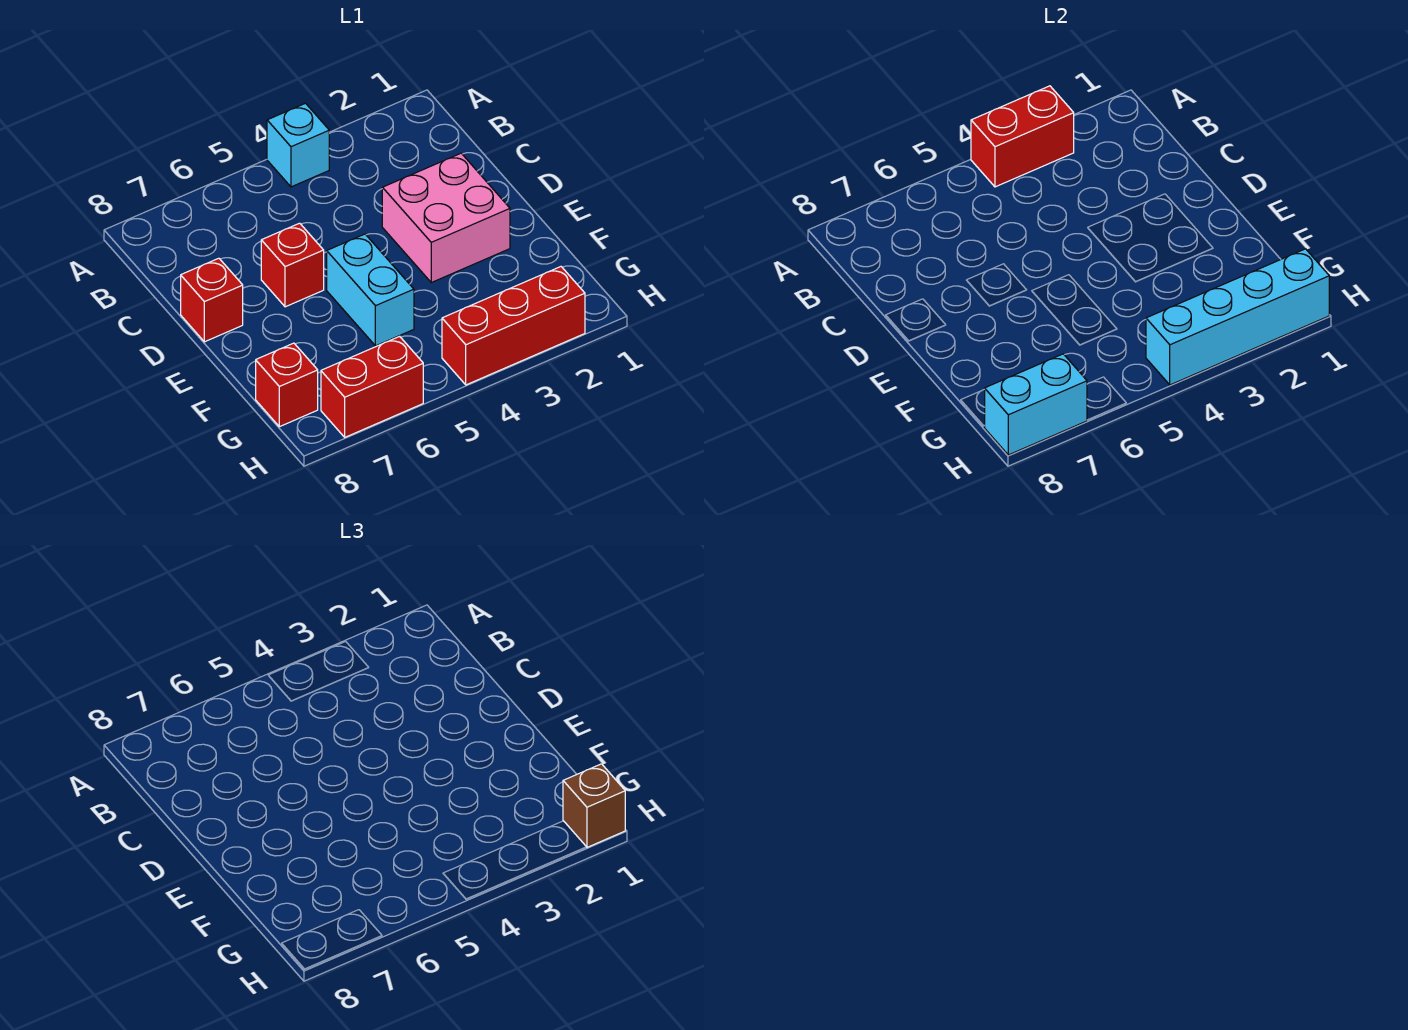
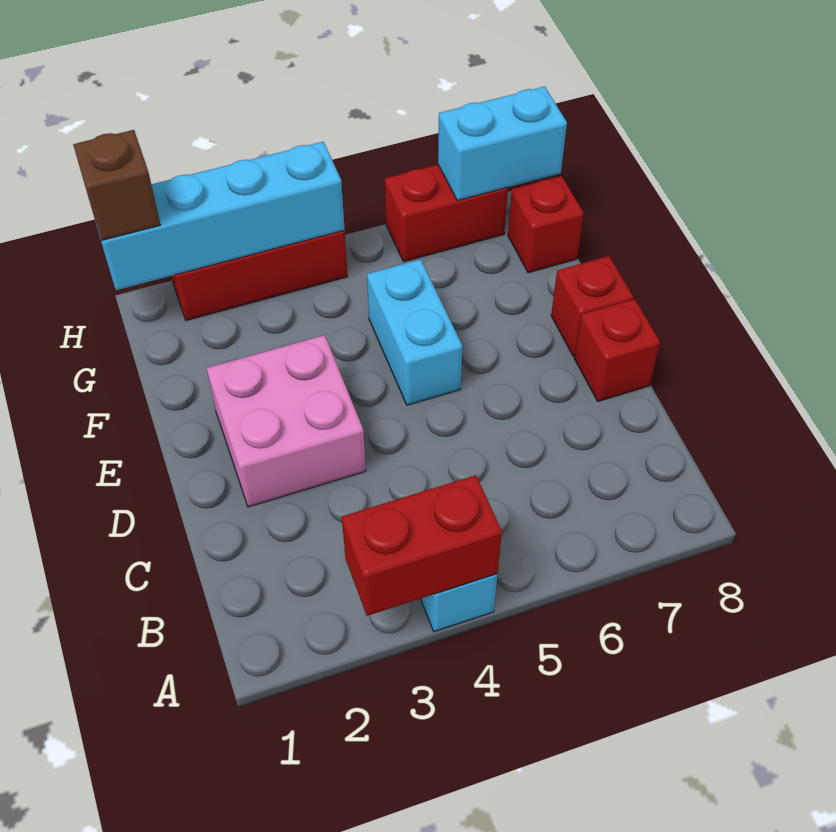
red 1x1 brick [261,223,324,307] -> red 1x1 brick moved to [551,256,633,356]

